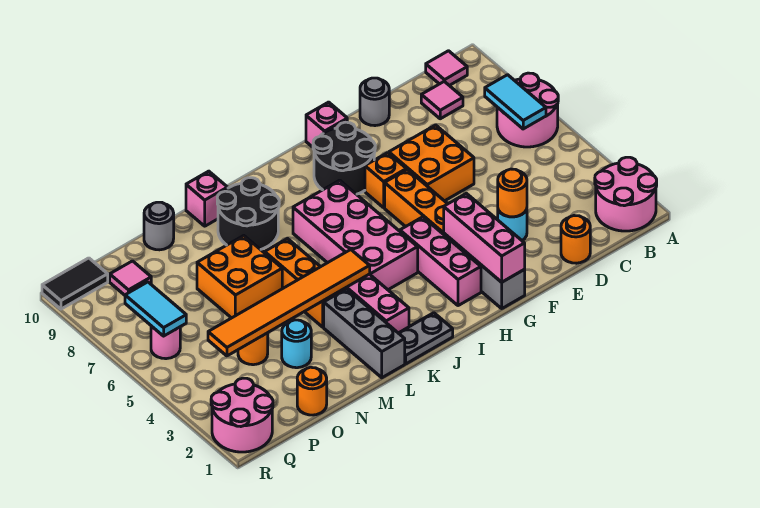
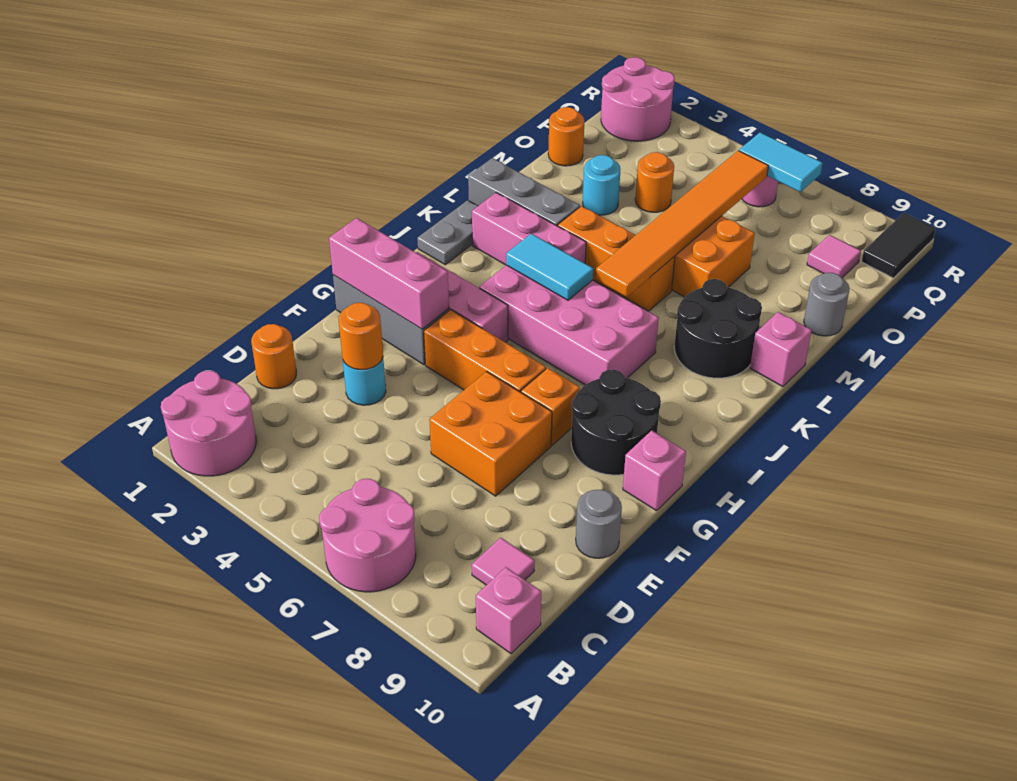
cyan 1x2 tile [485,75,546,129] -> cyan 1x2 tile moved to [506,234,593,300]
pink 1x1 tile [426,51,467,86] -> pink 1x1 brick [476,567,541,654]
orange 1x6 tile [208,250,370,356] -> orange 1x6 tile moved to [596,151,768,297]

